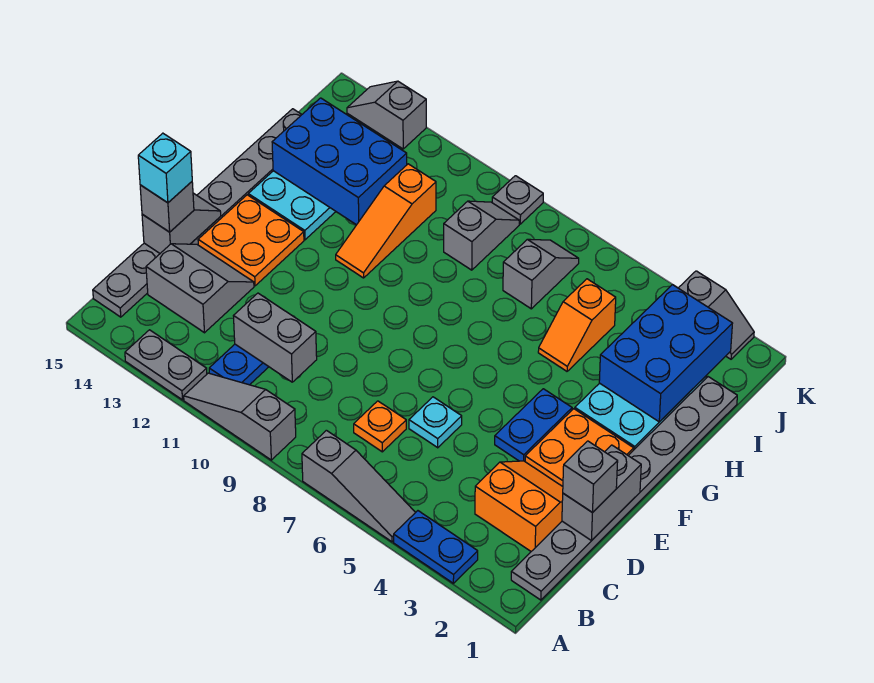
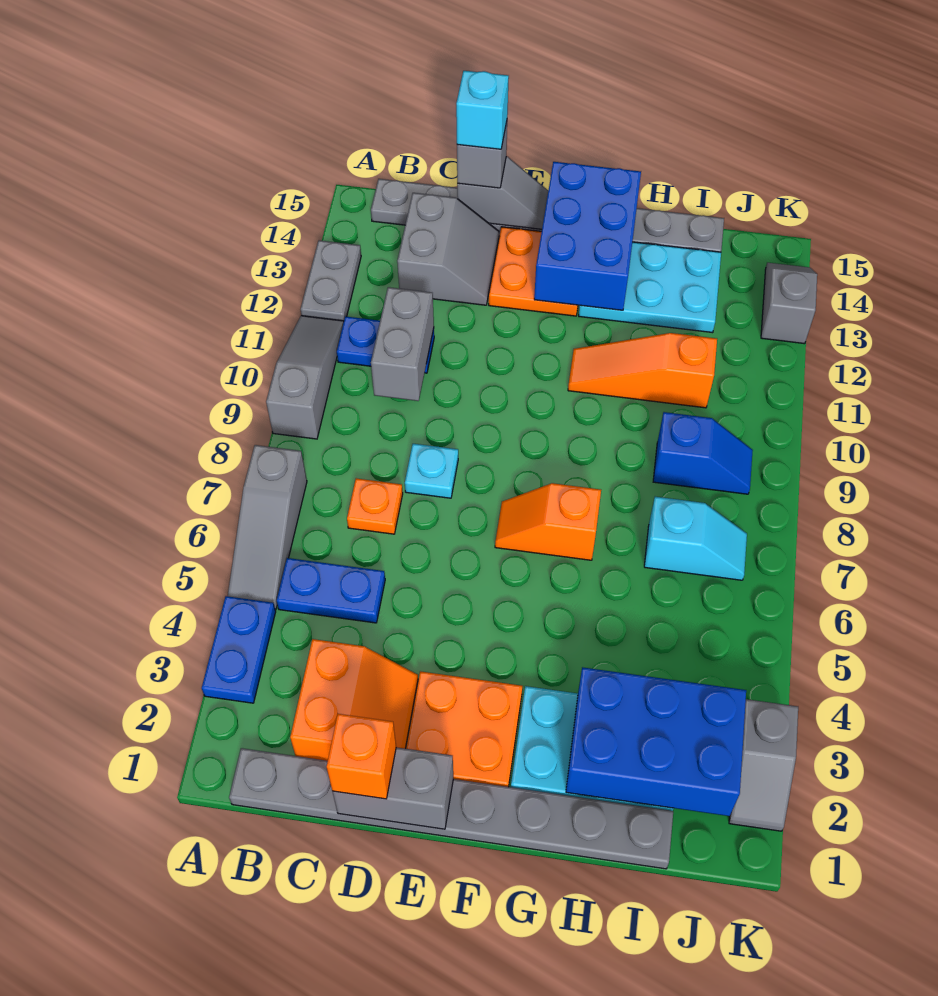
grey 1x1 brick [563,441,618,513] -> orange 1x1 brick [327,714,396,799]
cyan 1x1 plate [409,397,462,448] -> cyan 1x1 plate moved to [405,444,458,498]
blue 1x2 plate [495,389,572,461] -> blue 1x2 plate moved to [277,558,385,623]
orange 1x2 slope [538,279,616,371] -> orange 1x2 slope moved to [495,483,601,560]
blue 2x3 brick [272,98,407,225] -> blue 2x3 brick moved to [534,162,641,310]
grey 1x2 slope [503,239,579,309] -> cyan 1x2 slope [644,497,747,580]
grey 1x2 slope [444,201,519,270] -> blue 1x2 slope [653,412,753,494]
grey 1x1 plate [492,176,543,224] -> none

